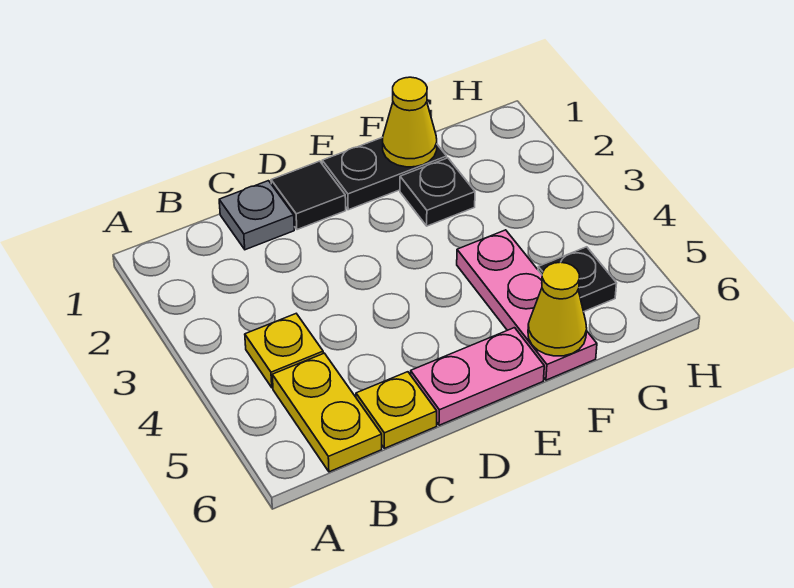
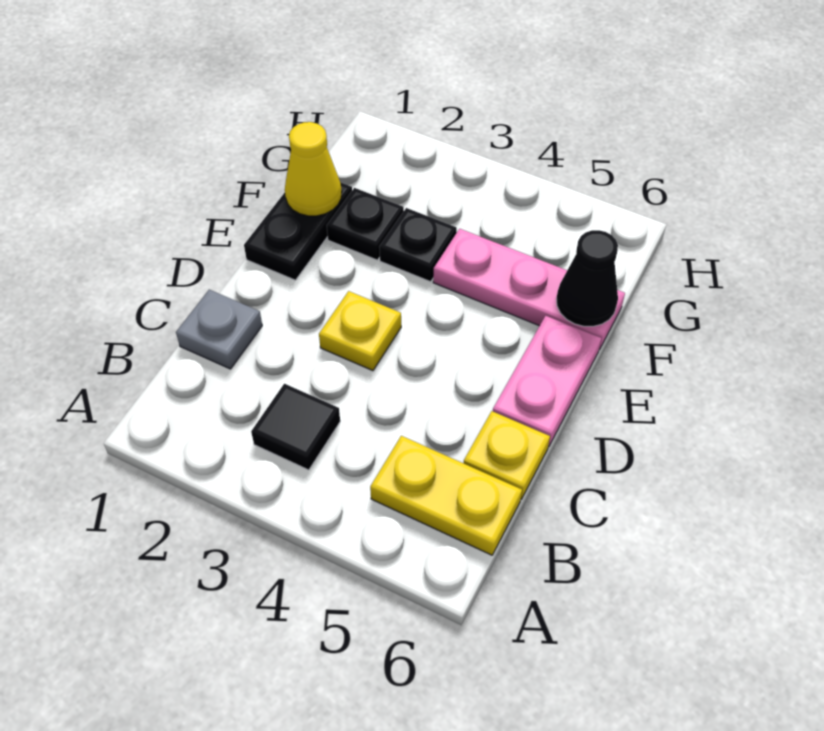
yellow 1x1 plate [245,314,323,388] -> yellow 1x1 plate moved to [319,291,401,371]
black 1x1 tile [271,161,346,230] -> black 1x1 tile moved to [251,384,340,470]
yellow 1x1 cone [528,262,587,356] -> black 1x1 cone [556,230,618,326]
black 1x1 plate [538,247,617,312] -> black 1x1 plate moved to [379,208,457,282]

